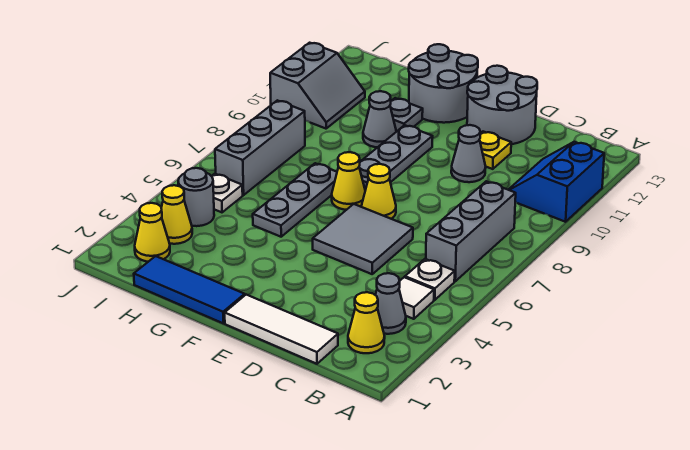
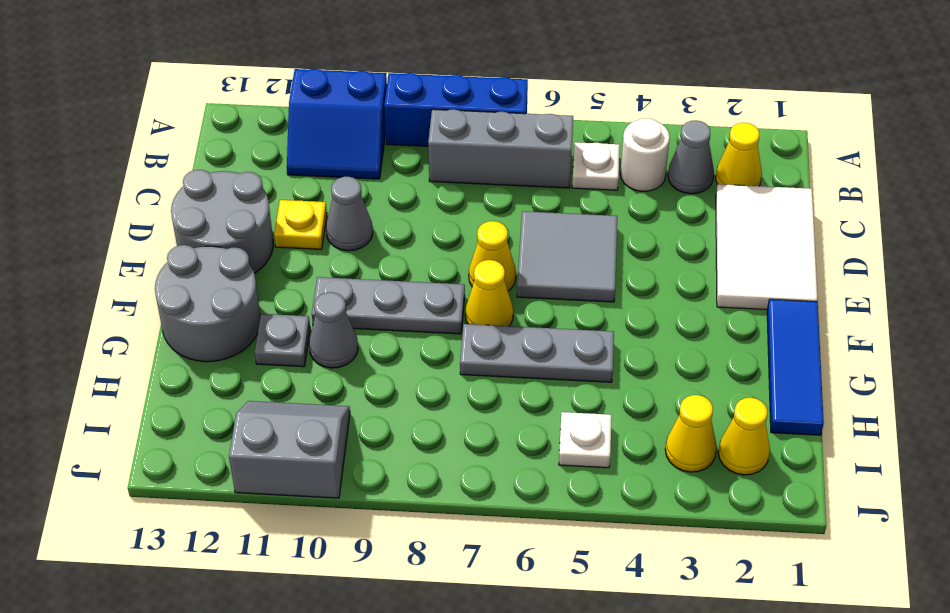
none -> blue 1x3 brick [384,73,528,146]
white 1x1 tile [399,277,434,319] -> white 1x1 round brick [620,118,670,191]
white 1x3 tile [225,295,338,364] -> white 2x3 tile [716,184,818,310]
grey 1x1 round brick [178,168,214,226] -> none
grey 1x3 brick [215,100,305,195] -> none

